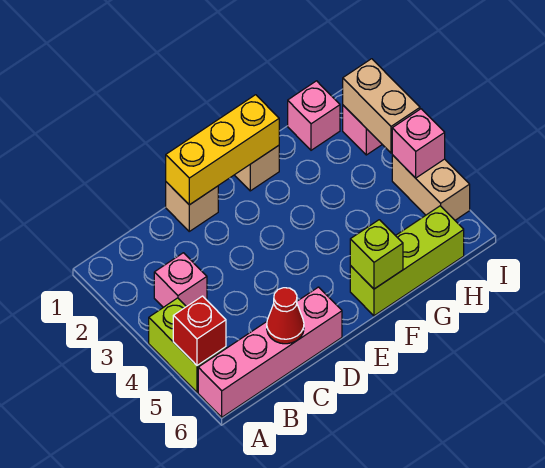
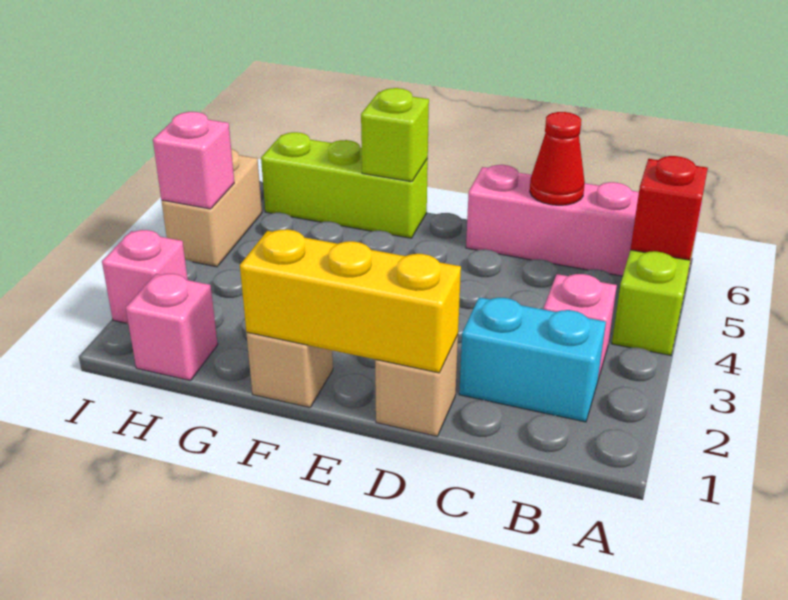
none -> cyan 1x2 brick [459,297,606,422]
tan 1x2 brick [343,59,420,153] -> none

